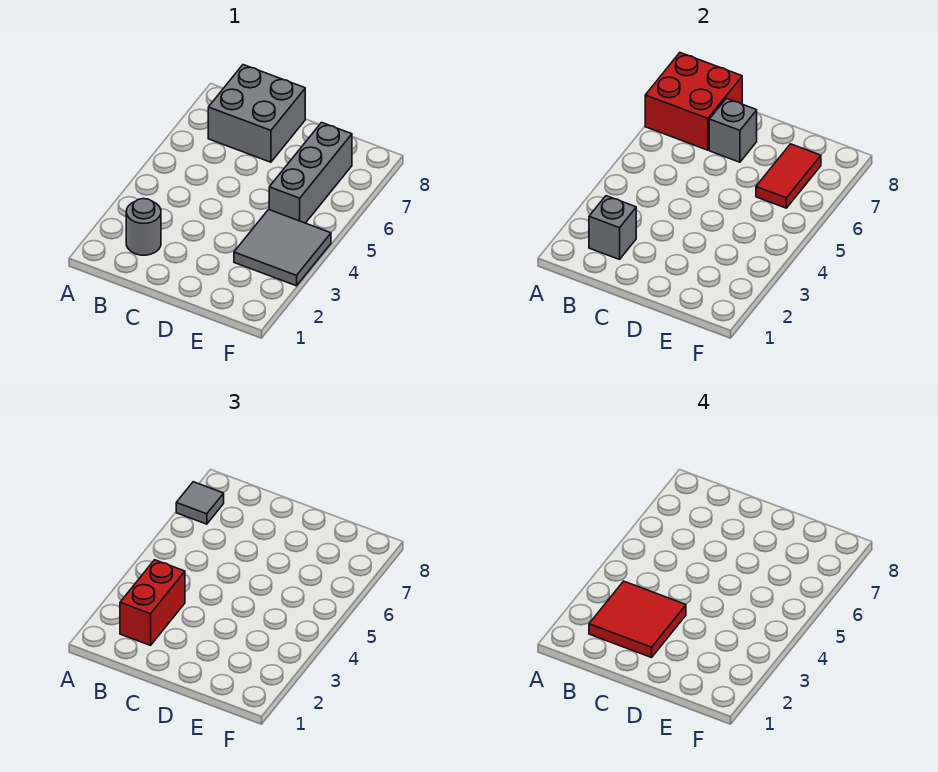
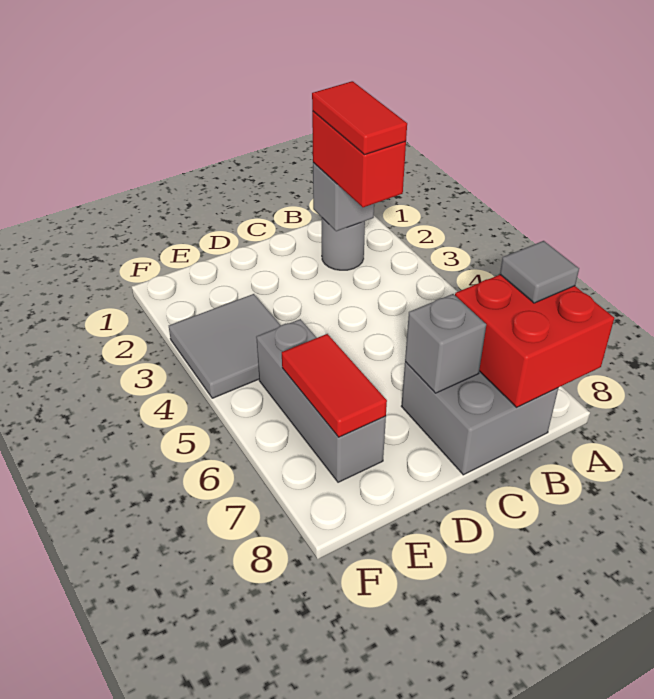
red 2x2 tile [589,581,686,658] -> red 1x2 tile [312,81,407,154]

